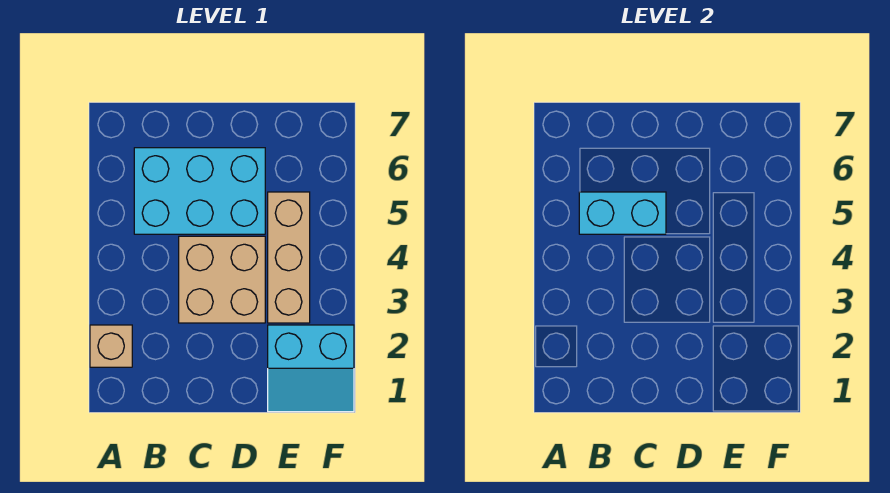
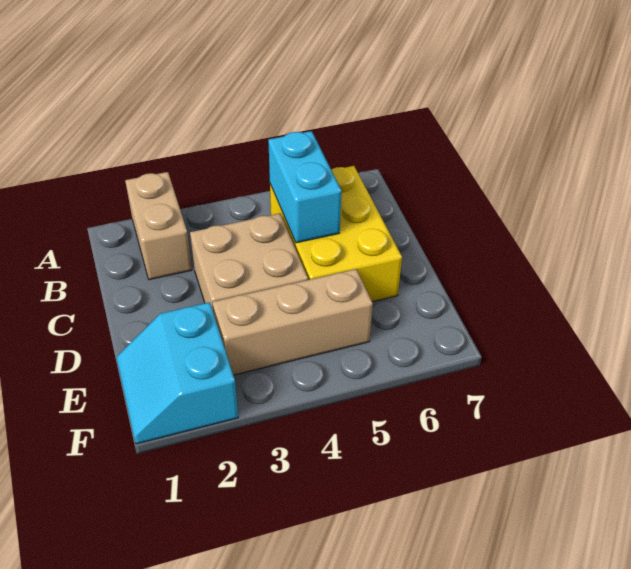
tan 1x1 brick [90,325,132,367] -> tan 1x2 brick [125,172,192,280]
cyan 2x3 brick [134,148,265,234] -> yellow 2x3 brick [270,166,402,302]

